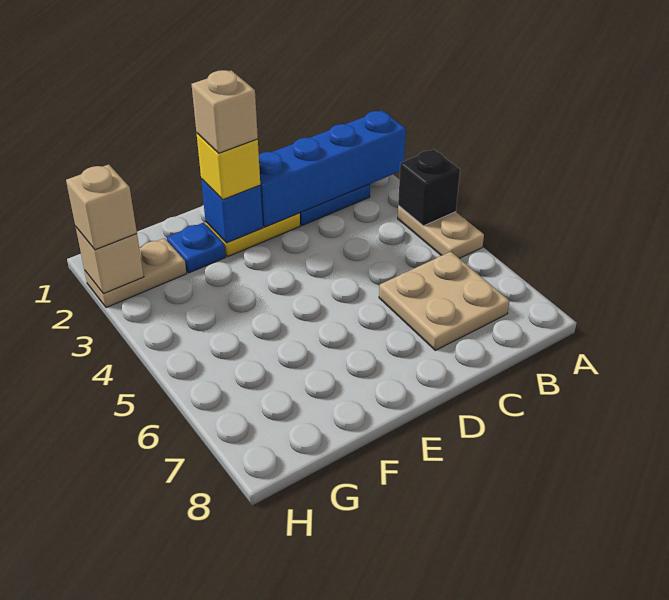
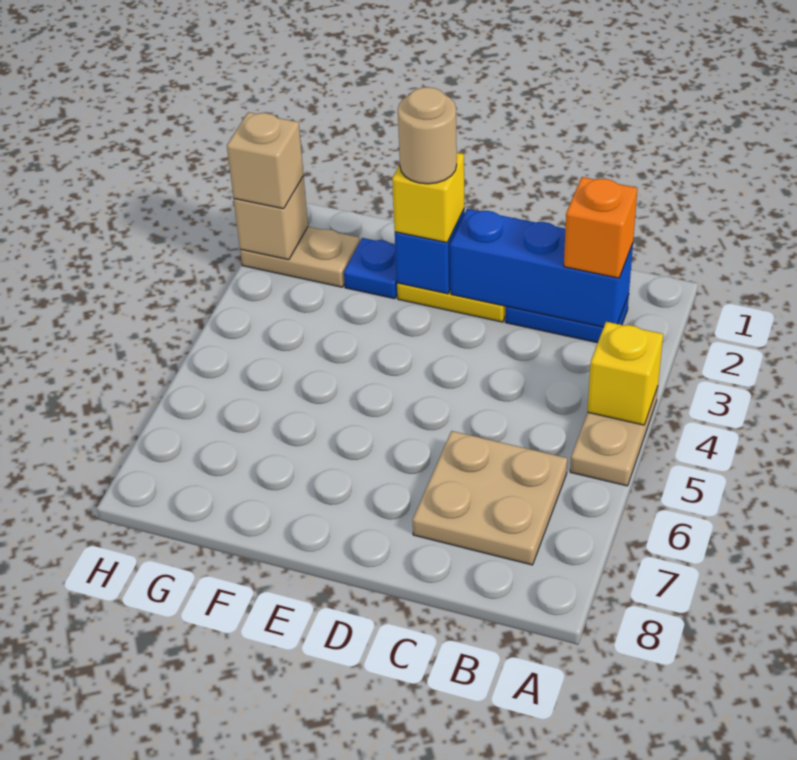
blue 1x4 brick [259,110,406,227] -> blue 1x3 brick [450,209,633,327]
black 1x1 brick [398,149,460,226] -> yellow 1x1 brick [587,322,663,425]
none -> orange 1x1 brick [564,177,638,278]
tan 1x1 brick [191,70,258,153] -> tan 1x1 round brick [398,87,457,184]

